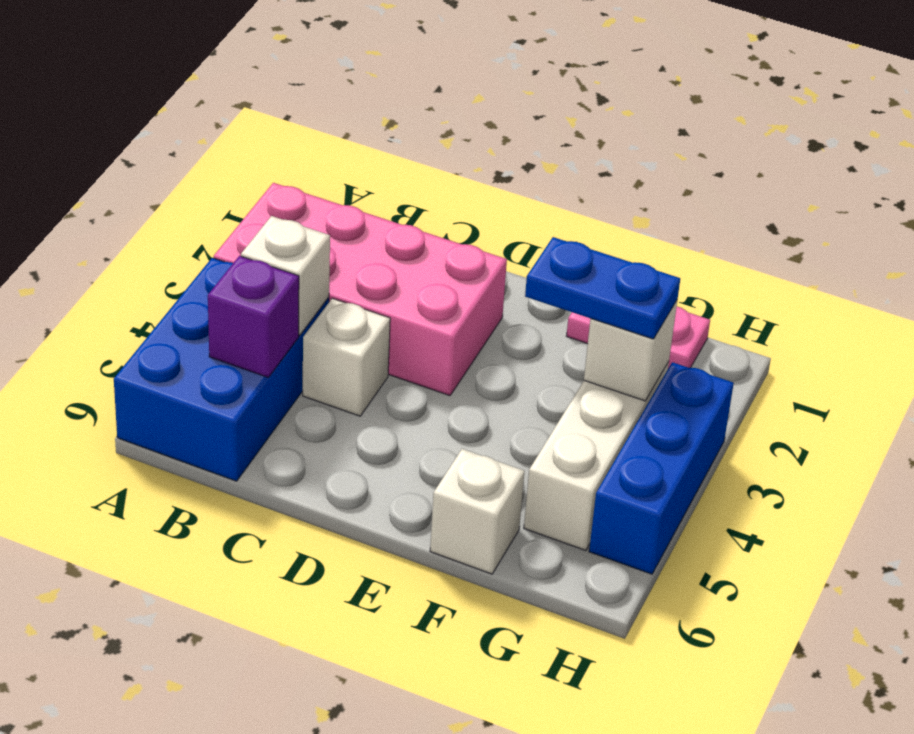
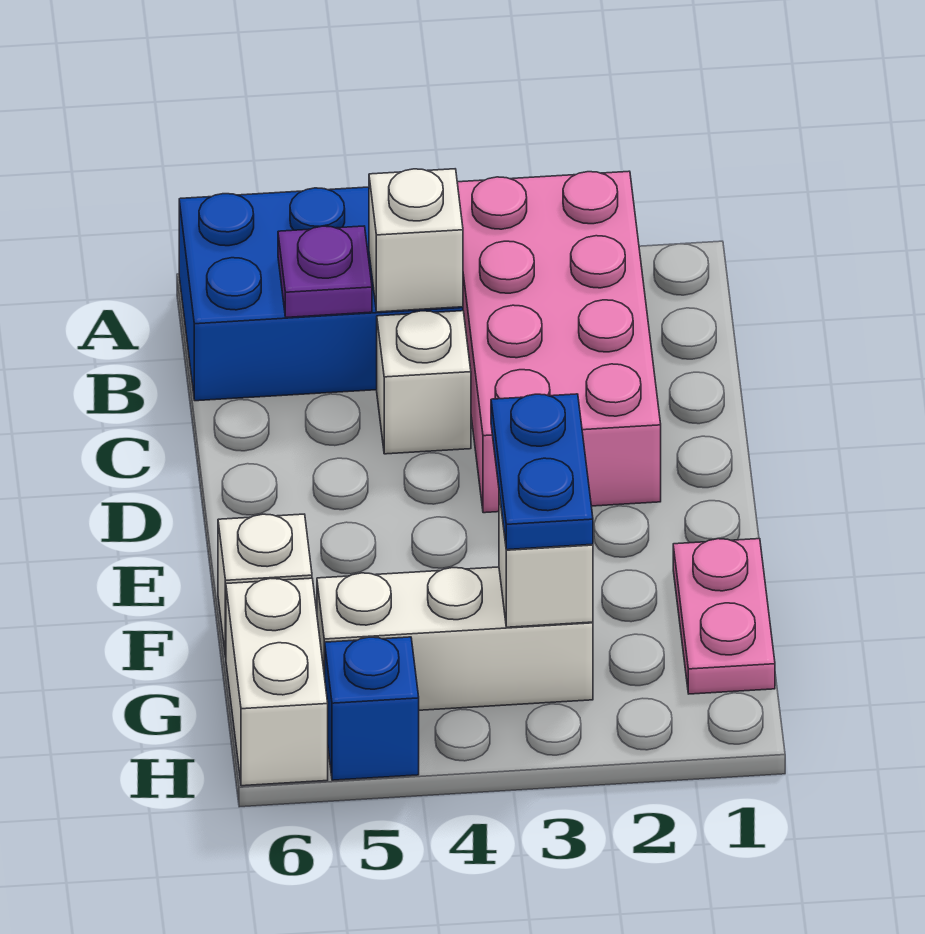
purple 1x1 brick [208,256,299,377] -> purple 1x1 plate [278,226,372,317]
none -> white 1x2 brick [226,578,328,786]
blue 1x3 brick [589,362,734,574] -> blue 1x1 brick [325,637,419,780]

